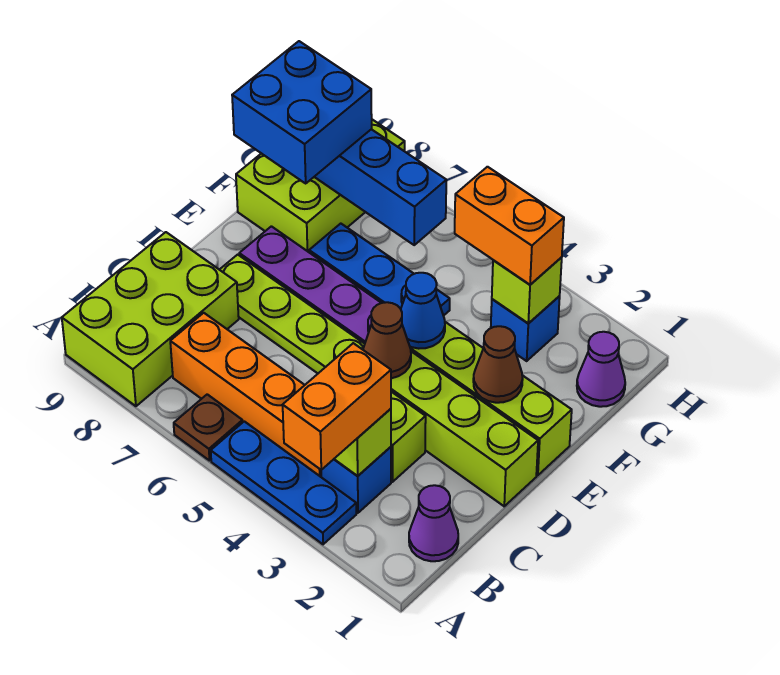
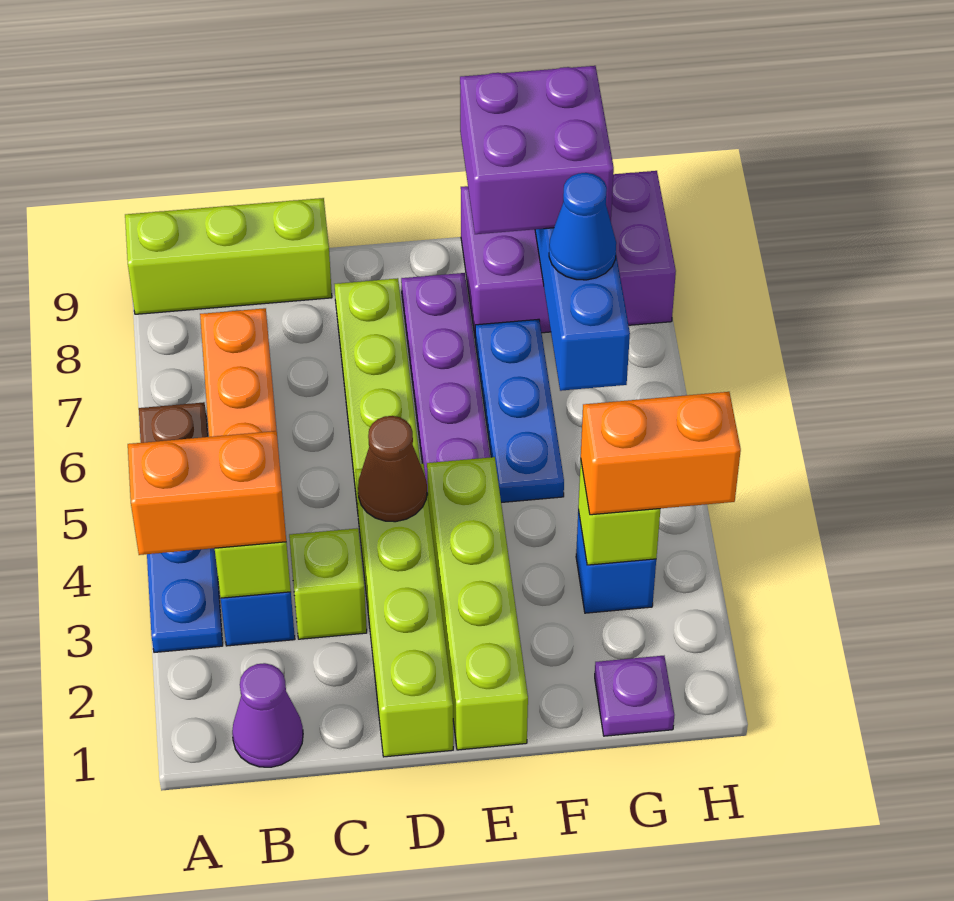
lime 2x3 brick [62,232,239,406] -> lime 1x3 brick [125,198,332,314]
brown 1x1 cone [473,326,523,403] -> none
blue 1x1 cone [401,273,445,349] -> blue 1x1 cone moved to [549,173,616,280]
lime 2x3 brick [236,120,405,252] -> purple 2x3 brick [461,171,676,336]
blue 2x2 brick [232,41,372,183] -> purple 2x2 brick [460,66,614,234]
purple 1x1 cone [577,332,625,407] -> purple 1x1 plate [595,656,674,736]
orange 1x2 brick [455,167,564,285] -> orange 1x2 brick turned to [581,392,741,515]

